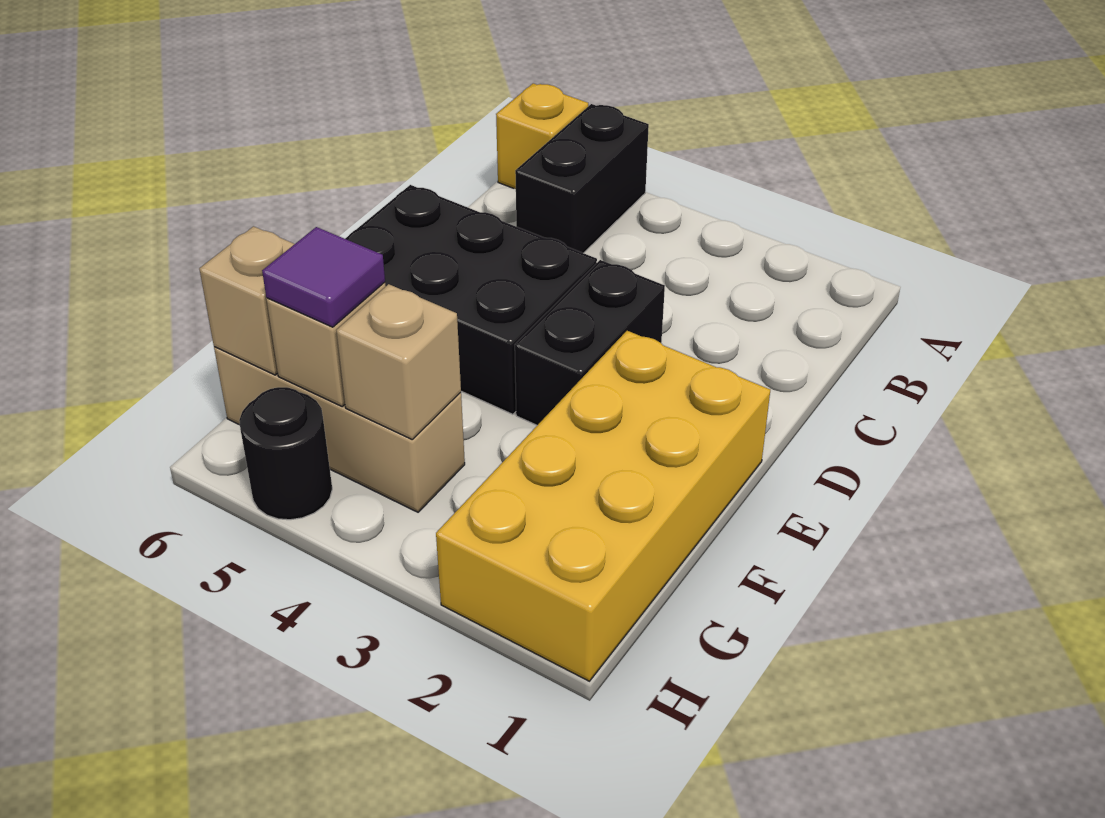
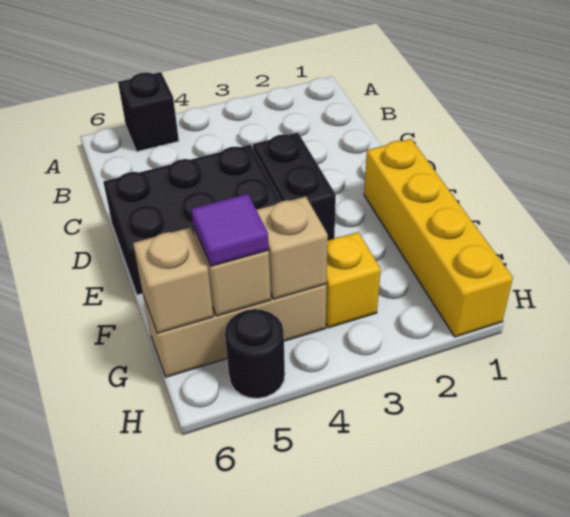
black 1x2 brick [515,104,649,253] -> black 1x1 brick [118,72,179,152]
yellow 1x1 brick [496,83,588,189] -> yellow 1x1 brick moved to [326,232,381,328]
yellow 2x4 brick [436,331,770,681] -> yellow 1x4 brick [364,139,513,337]

